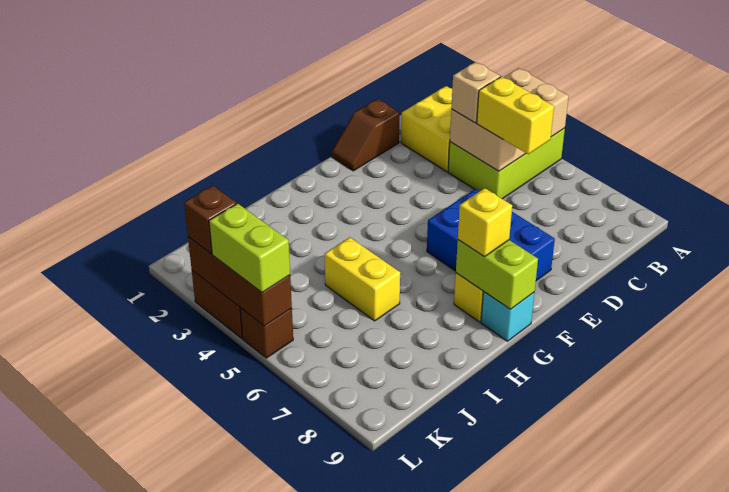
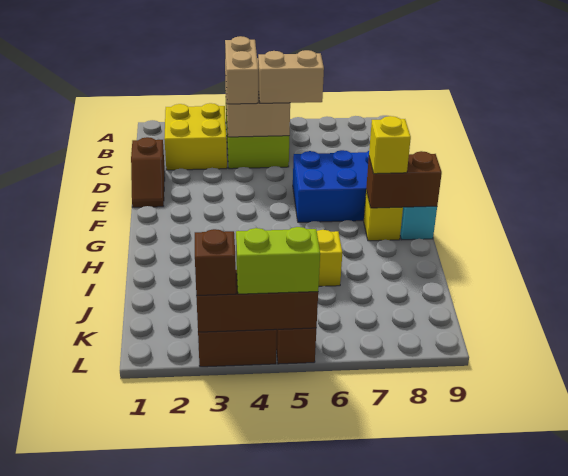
tan 1x1 brick [451,62,500,123] -> tan 1x2 brick [225,36,258,104]
yellow 1x2 brick [477,77,554,154] -> tan 1x2 brick [258,50,324,103]
lime 1x2 brick [456,240,538,309] -> brown 1x2 brick [366,151,442,208]

